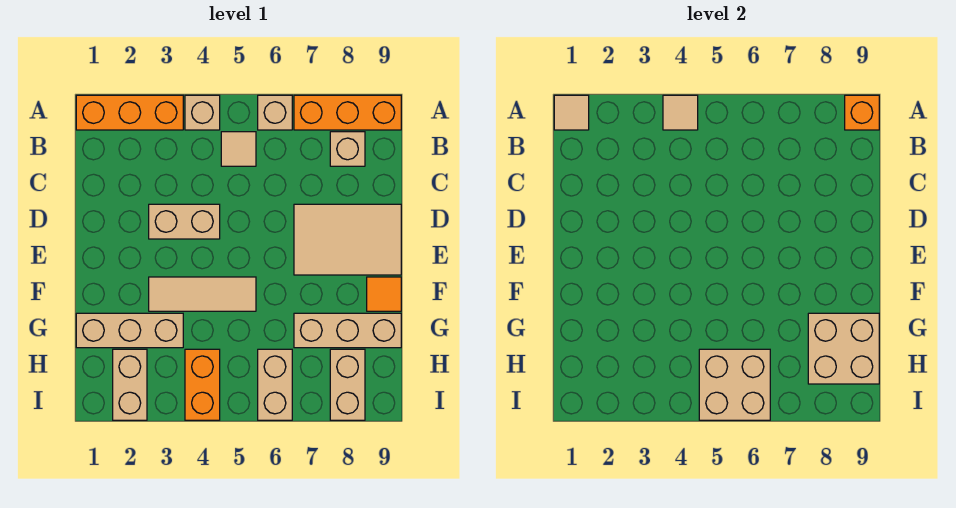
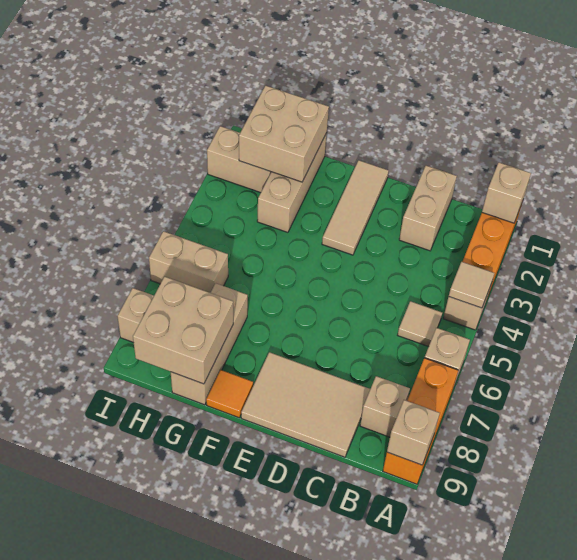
tan 1x1 tile [554,95,589,130] -> tan 1x1 brick [482,163,531,223]
orange 1x1 brick [845,95,879,130] -> tan 1x1 brick [387,400,440,465]
tan 1x2 brick [149,204,220,239] -> tan 1x2 brick moved to [399,166,457,251]
tan 2x3 tile [294,204,401,275] -> tan 2x3 tile turned to [241,352,370,457]
tan 1x3 tile [149,277,256,311] -> tan 1x3 tile moved to [322,160,389,255]
orange 1x2 brick [185,349,220,420] -> none
tan 2x2 brick [699,349,770,420] -> tan 2x2 brick moved to [239,86,329,182]

